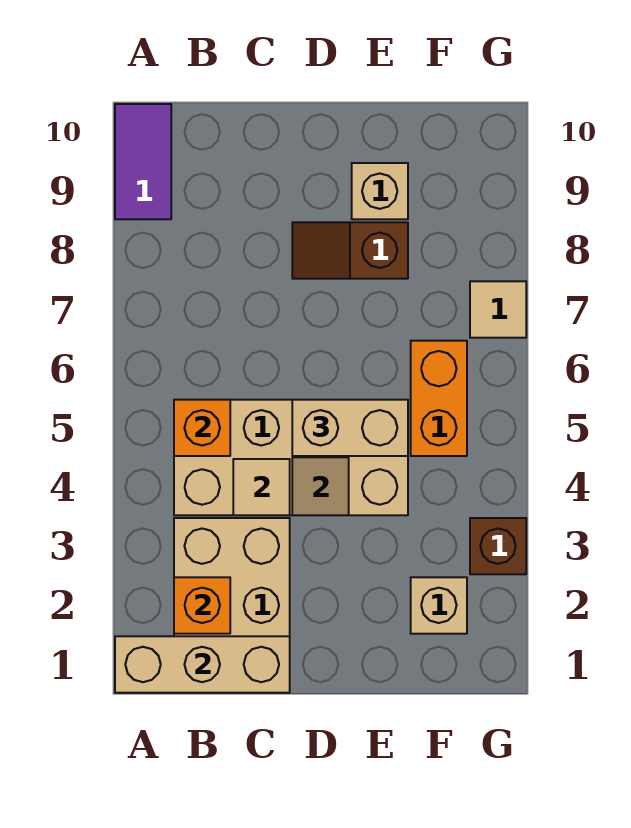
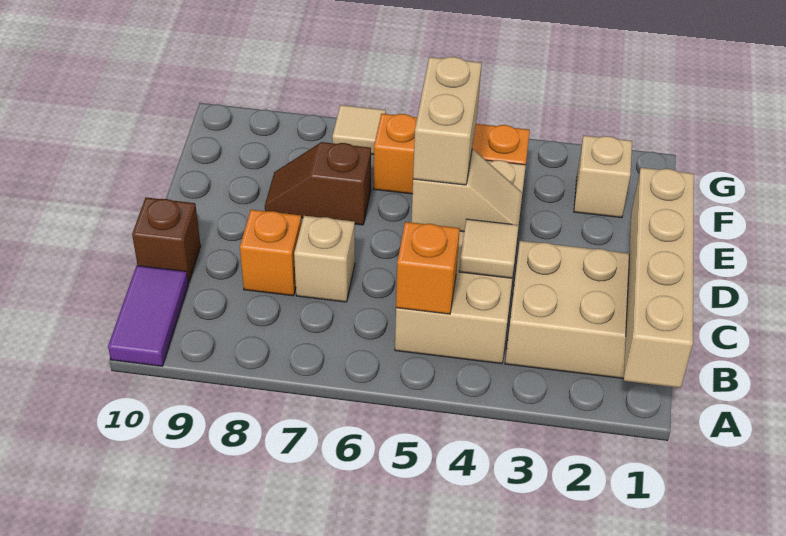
tan 1x3 brick [115,636,290,693] -> tan 1x4 brick [624,168,694,388]
purple 1x2 tile [115,104,171,219] -> purple 1x2 tile turned to [108,266,188,366]
orange 1x1 brick [174,577,230,634] -> orange 1x1 brick moved to [240,210,302,296]
brown 1x2 slope [292,222,408,279] -> brown 1x2 slope turned to [265,142,371,225]
tan 1x1 brick [352,163,408,219] -> tan 1x1 brick moved to [294,216,355,302]
orange 1x2 brick [411,341,467,456] -> orange 1x3 brick [374,114,530,194]
brown 1x1 brick [470,518,526,574] -> brown 1x1 brick moved to [132,198,201,283]

